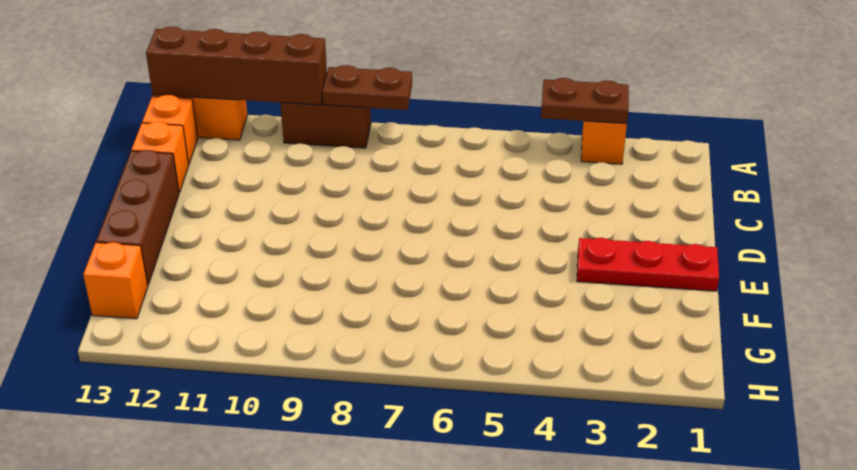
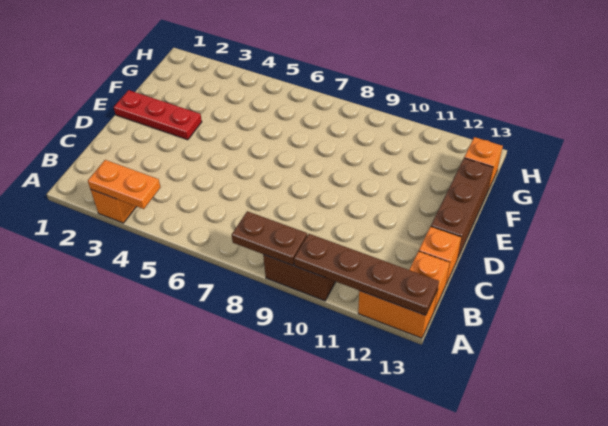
brown 1x2 plate [541,78,629,124] -> orange 1x2 plate [88,160,161,209]
brown 1x4 brick [146,27,327,105] -> brown 1x4 plate [294,234,439,315]

